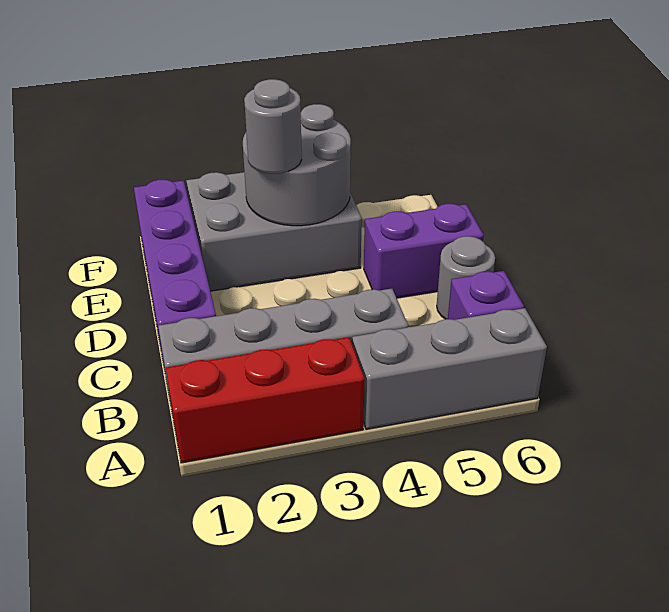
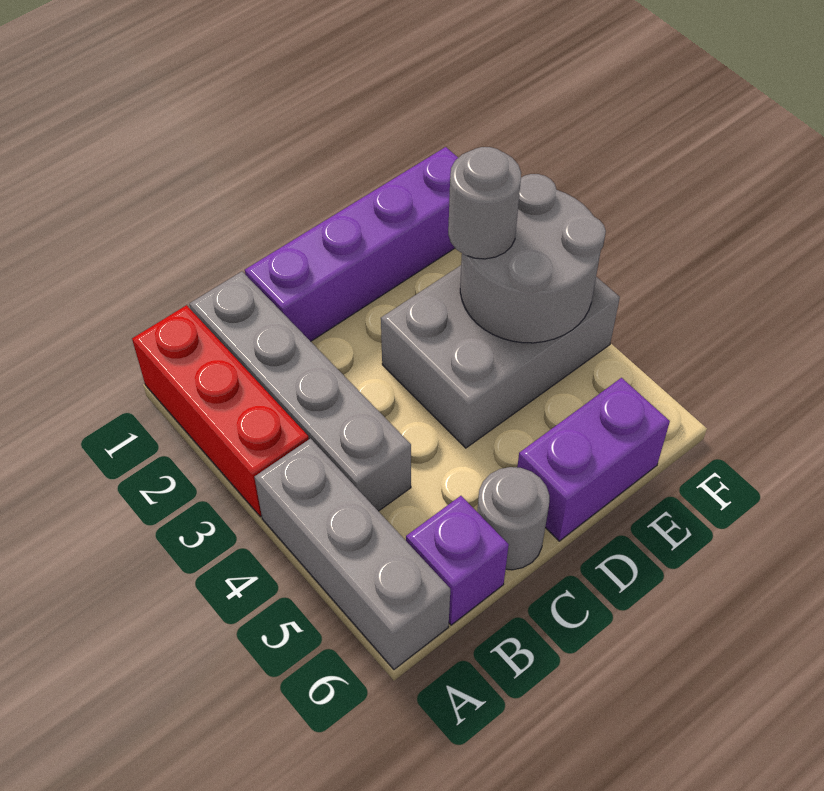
purple 1x2 brick [364,204,484,298] -> purple 1x2 brick turned to [517,378,670,541]
grey 2x3 brick [186,172,362,291] -> grey 2x3 brick turned to [381,265,620,448]

